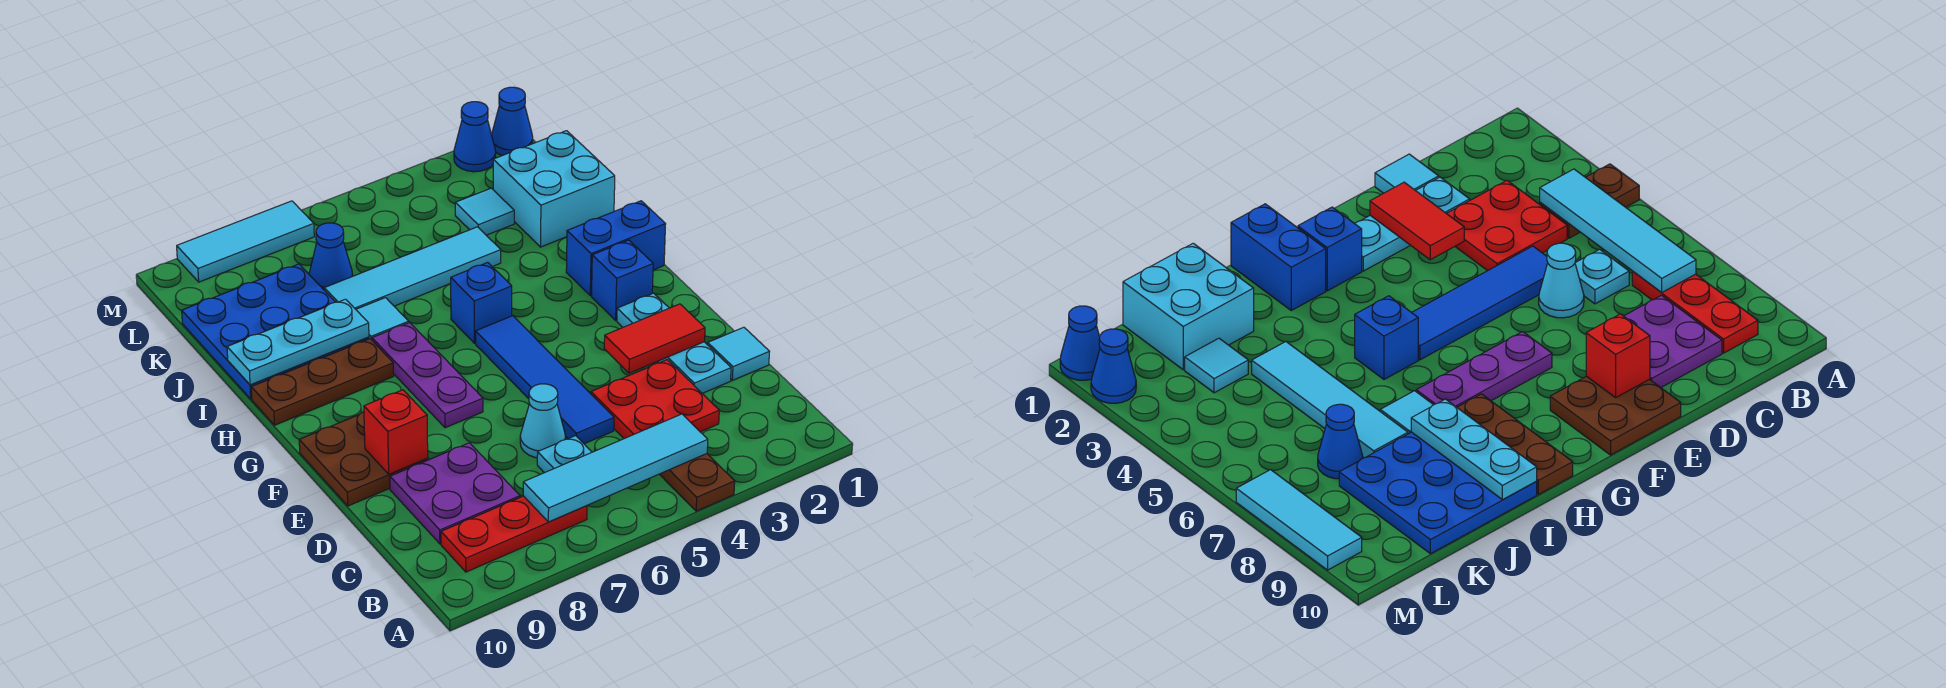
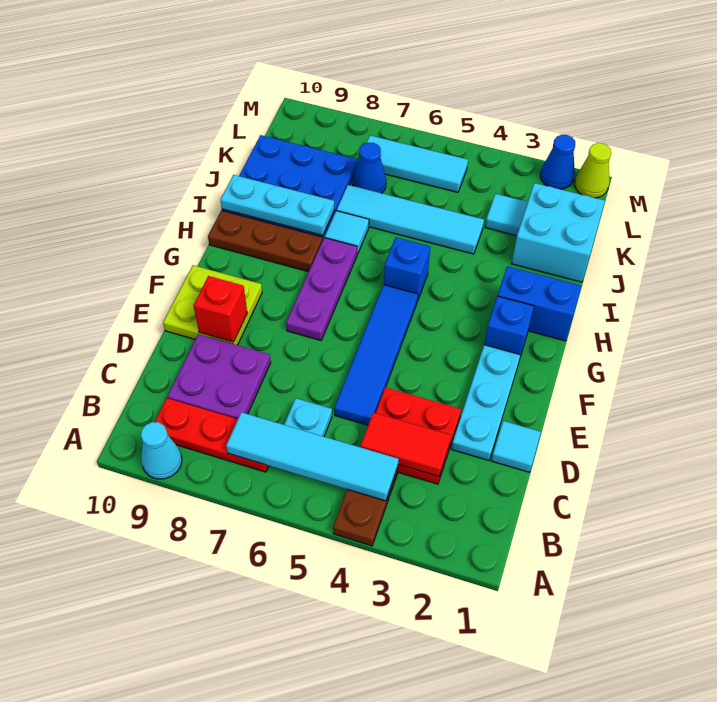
cyan 1x1 cone [520,384,566,458] -> cyan 1x1 cone moved to [141,422,182,479]
red 1x2 tile [604,304,705,373] -> red 1x2 tile moved to [361,412,451,477]
brown 2x2 plate [299,412,428,506] -> lime 2x2 plate [163,265,262,345]
blue 1x1 cone [492,87,533,156] -> lime 1x1 cone [575,143,611,198]
cyan 1x3 tile [177,201,314,282] -> cyan 1x3 tile moved to [367,135,468,192]

